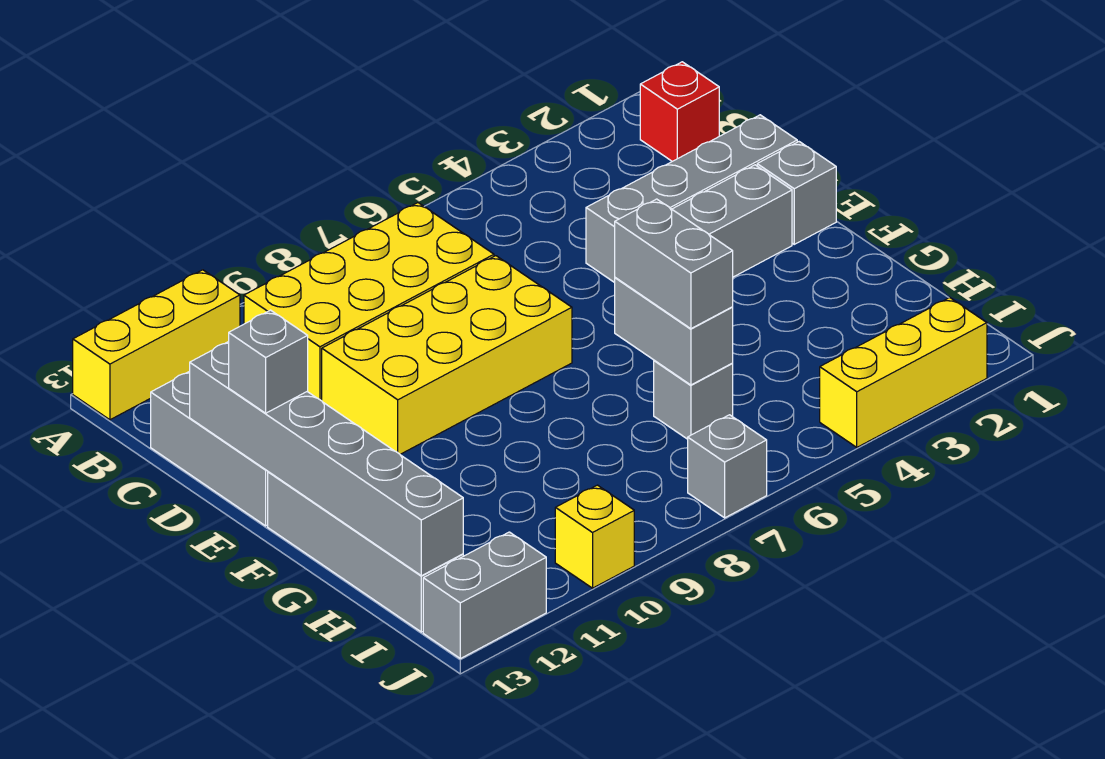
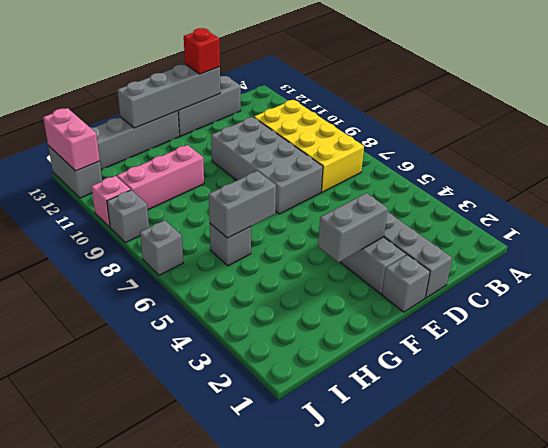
yellow 1x3 brick [73,270,240,420] -> none
red 1x1 brick [640,62,719,161] -> red 1x1 brick moved to [184,28,220,74]
yellow 2x4 brick [322,256,572,454] -> grey 2x4 brick [211,117,323,214]
grey 1x6 brick [190,342,463,576] -> grey 1x4 brick [118,64,220,128]
grey 1x1 brick [229,310,308,413] -> grey 1x1 brick moved to [107,190,149,243]
grey 1x2 brick [615,199,733,329] -> grey 1x2 brick moved to [318,193,388,262]
none -> pink 1x3 brick [117,145,204,209]
yellow 1x3 brick [820,298,987,447] -> none
yellow 1x1 brick [555,485,634,588] -> pink 1x1 brick [91,176,131,227]
none -> pink 1x2 brick [43,108,100,171]

